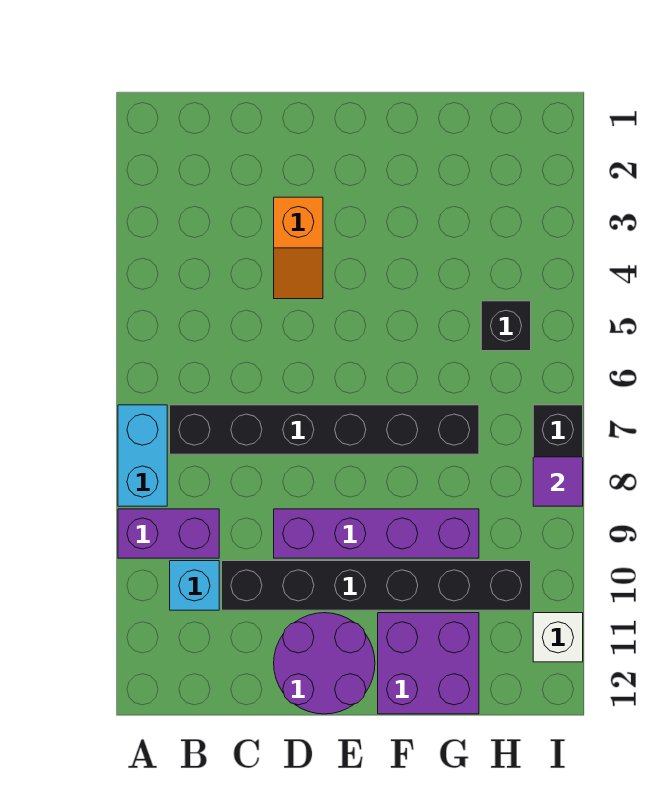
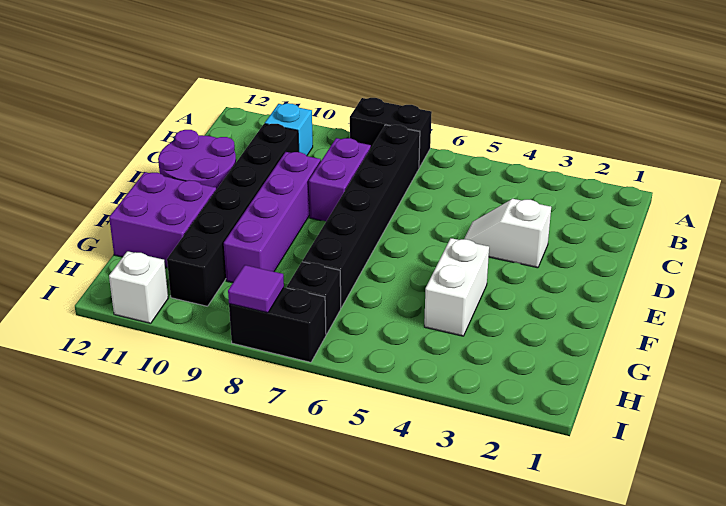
cyan 1x2 brick [118,405,167,506] -> black 1x2 brick [350,98,432,168]
purple 1x2 brick [118,509,219,558] -> purple 1x2 brick moved to [309,138,371,221]
orange 1x2 slope [274,197,323,299] -> white 1x2 slope [464,199,551,268]
none -> white 1x2 brick [424,238,489,336]
black 1x1 brick [481,301,531,351] -> black 1x1 brick moved to [287,262,341,335]

